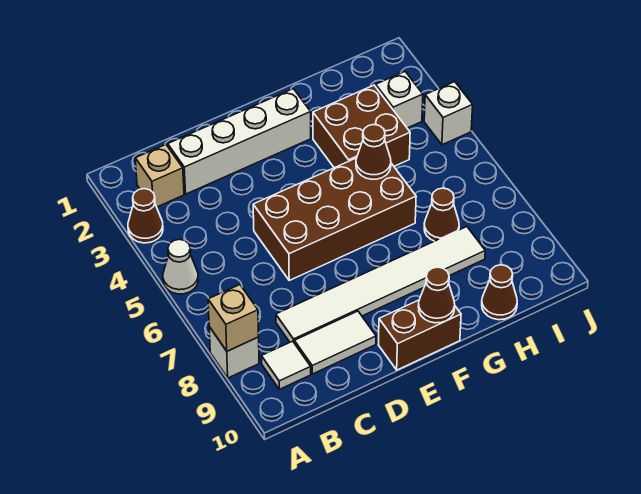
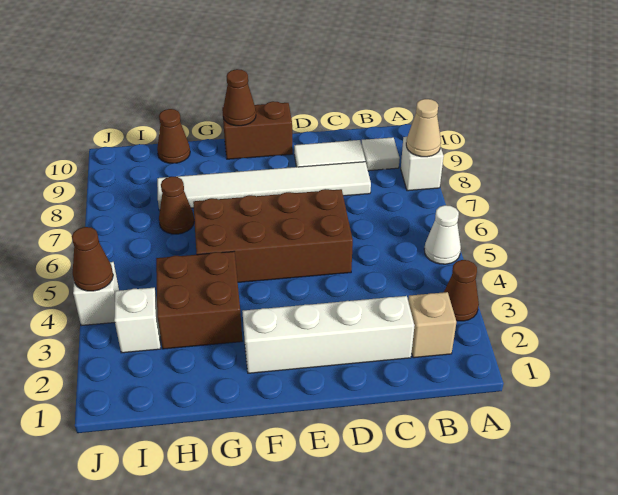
tan 1x1 brick [208,285,259,351] -> tan 1x1 cone [406,99,441,157]
brown 1x1 cone [356,125,391,179] -> brown 1x1 cone moved to [72,227,113,291]

